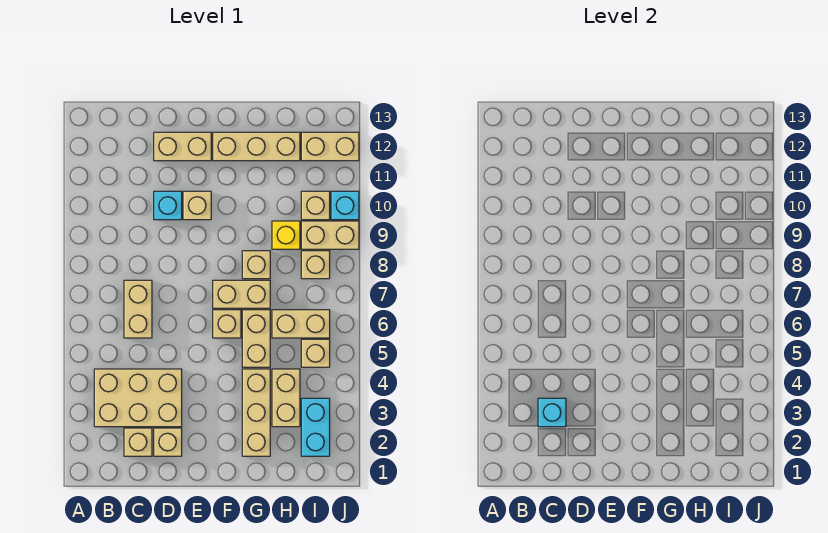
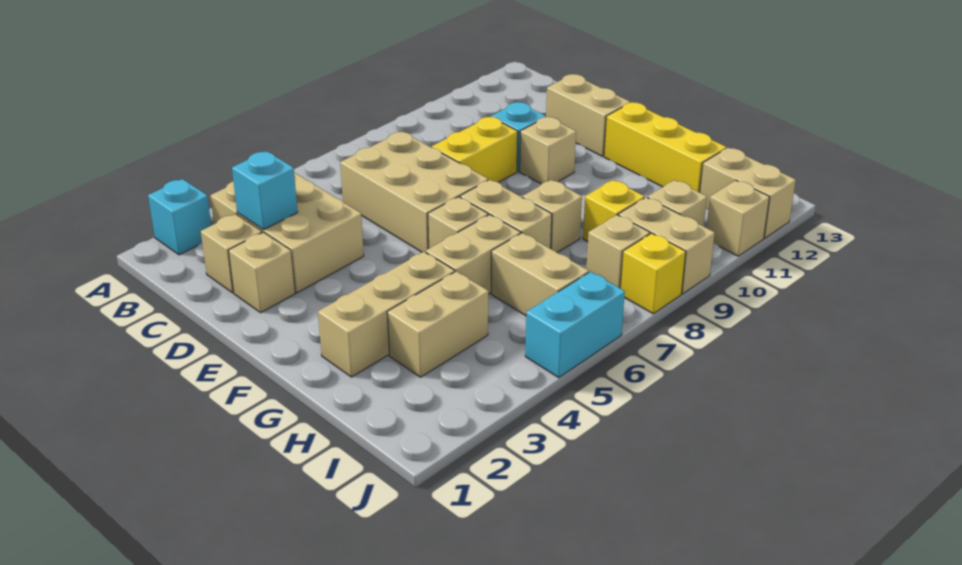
tan 1x2 brick [124,280,152,338] -> tan 2x3 brick [340,132,488,252]
none -> yellow 1x2 brick [432,117,518,182]
tan 1x3 brick [213,132,300,161] -> yellow 1x3 brick [604,102,726,192]
cyan 1x2 brick [301,398,330,456] -> cyan 1x2 brick moved to [525,272,625,378]
tan 1x1 brick [301,339,330,367] -> tan 1x1 brick moved to [707,180,770,256]
none -> yellow 1x1 brick [621,233,686,314]
cyan 1x1 brick [331,191,359,220] -> cyan 1x1 brick moved to [148,179,211,255]

